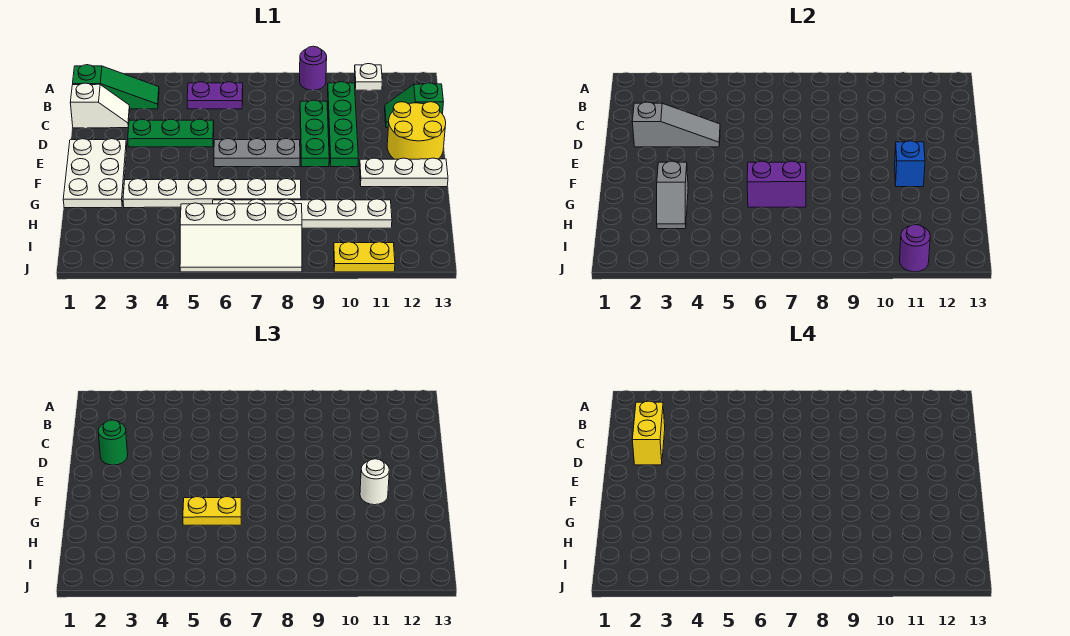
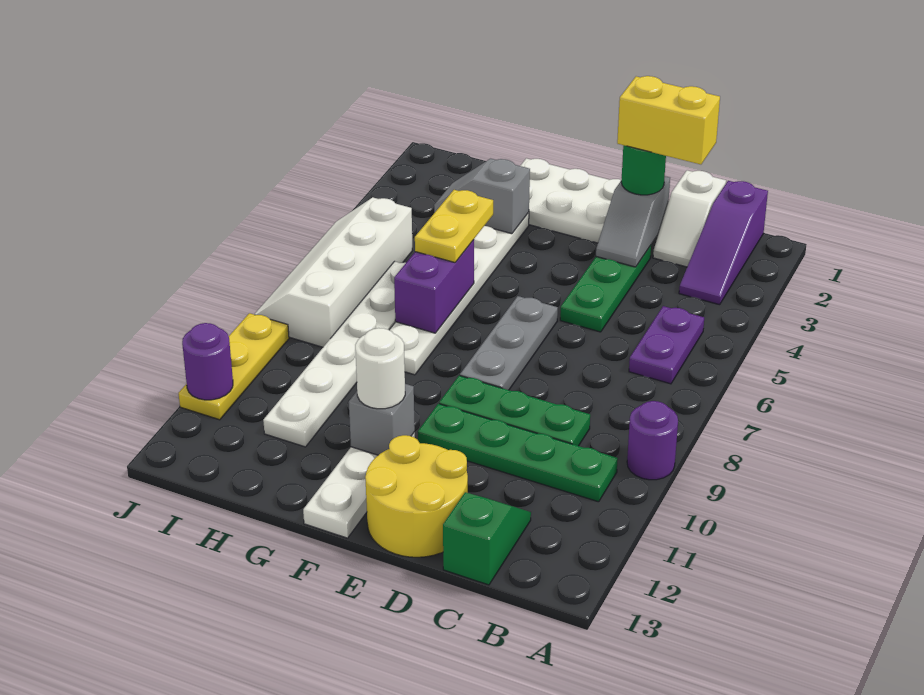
white 1x1 plate [355,64,382,90] -> none
green 1x3 slope [73,65,159,109] -> purple 1x3 slope [679,181,768,305]
grey 1x3 slope [632,102,720,147] -> grey 1x2 slope [596,176,670,267]
blue 1x1 brick [895,141,925,187] -> grey 1x1 brick [349,384,415,455]
yellow 1x2 plate [334,242,395,272] -> yellow 1x3 plate [179,313,289,420]

